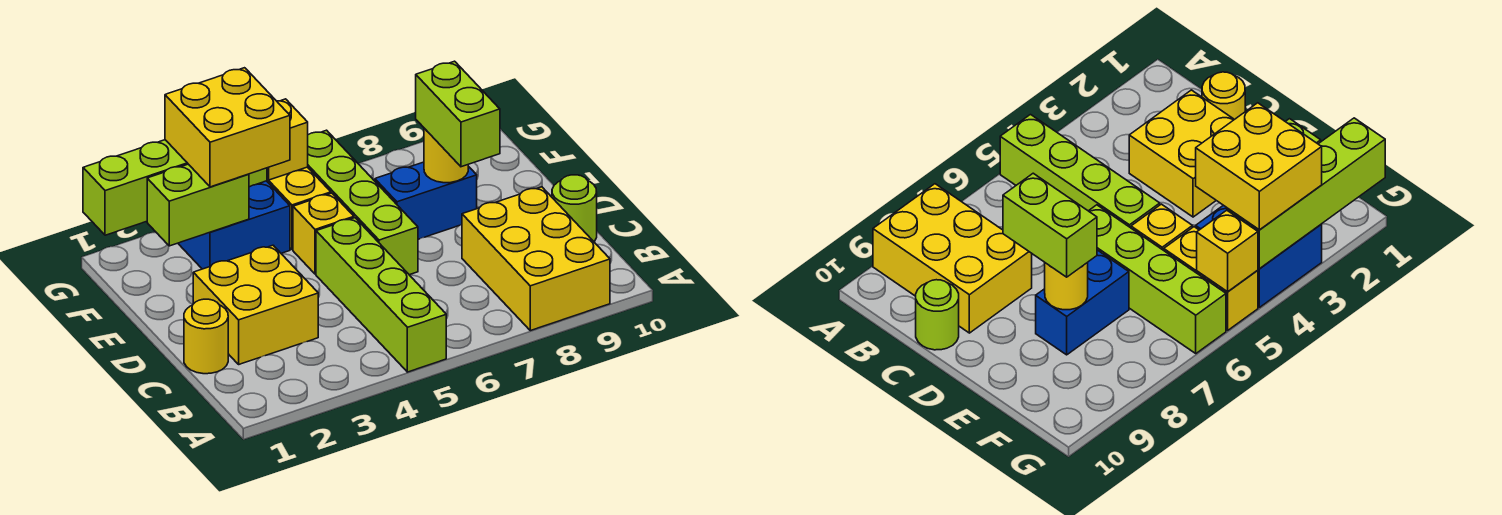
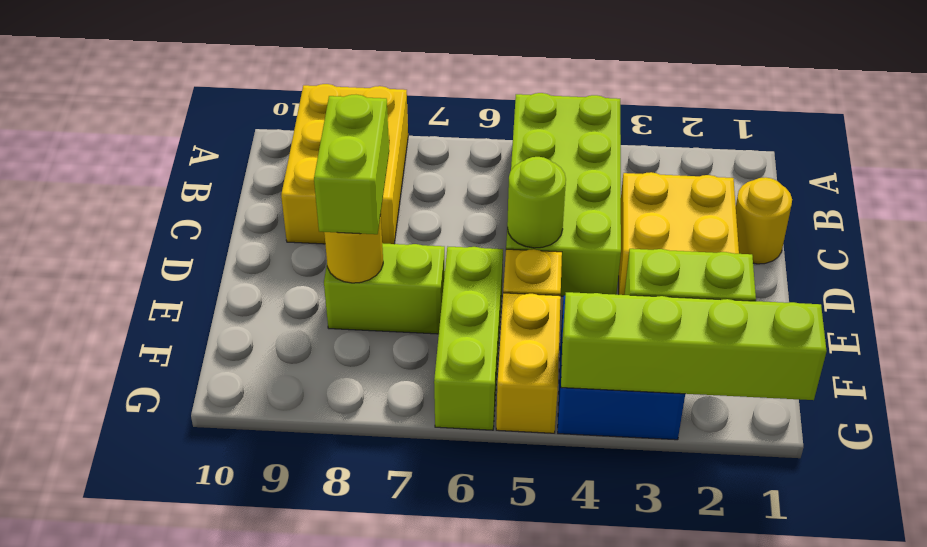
lime 1x4 brick [316,218,446,372] -> lime 2x4 brick [506,93,621,296]
lime 1x1 round brick [552,175,597,242] -> lime 1x1 round brick moved to [507,157,566,248]
lime 1x4 brick [308,130,418,275] -> lime 1x3 brick [434,247,503,430]
blue 1x2 brick [375,162,477,239] -> lime 1x2 brick [324,243,445,334]
yellow 2x2 brick [165,68,290,187] -> none
yellow 1x1 brick [267,99,308,180] -> none

